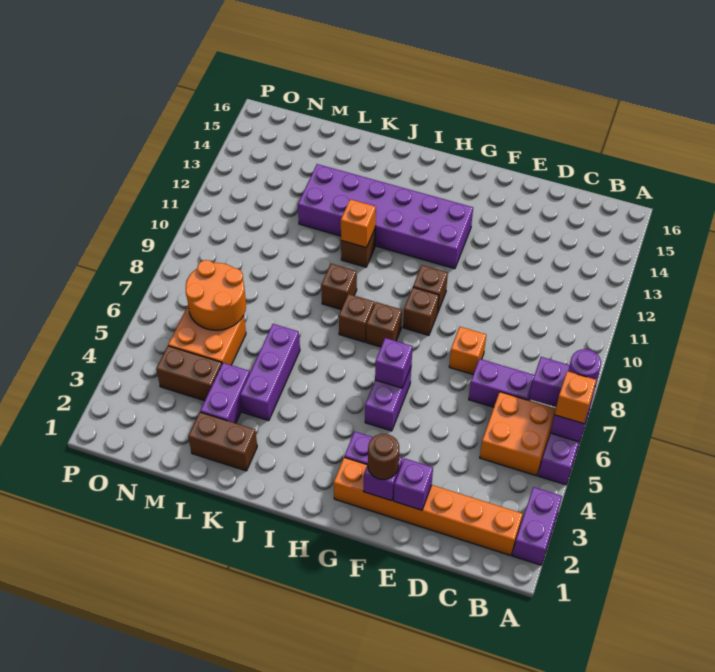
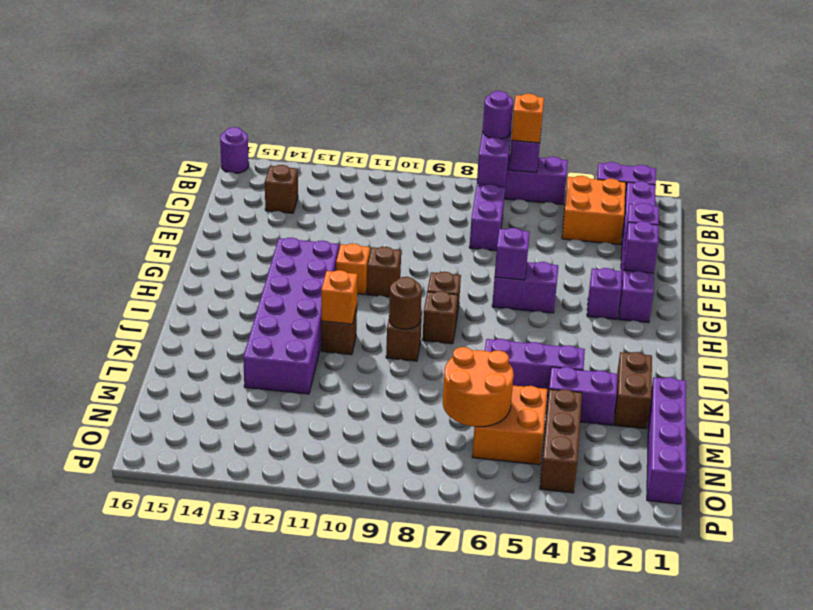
none -> purple 1x1 round brick [220,127,249,173]
orange 1x6 brick [334,457,523,556] -> purple 1x6 brick [619,181,656,323]
orange 2x2 brick [480,392,556,476] -> orange 2x2 brick moved to [562,176,626,245]
orange 1x1 brick [449,327,486,374] -> orange 1x1 brick moved to [336,243,370,295]
brown 1x1 round brick [368,434,399,480] -> brown 1x1 round brick moved to [389,277,422,329]
brown 1x1 brick [403,287,439,335] -> brown 1x1 brick moved to [265,165,298,213]
none -> purple 1x4 brick [647,377,686,504]
brown 1x2 brick [156,346,222,401] -> brown 1x3 brick [540,389,582,493]

